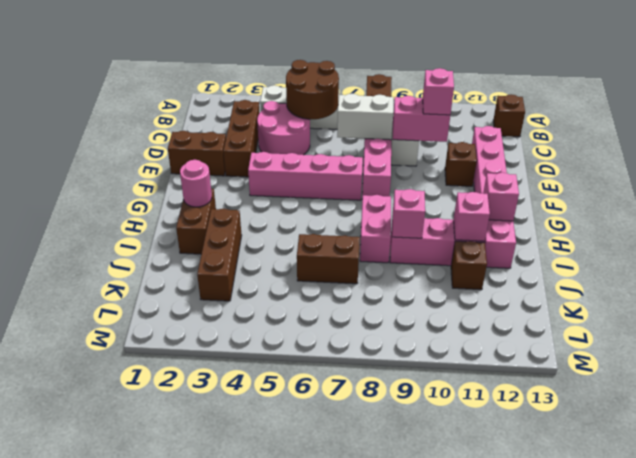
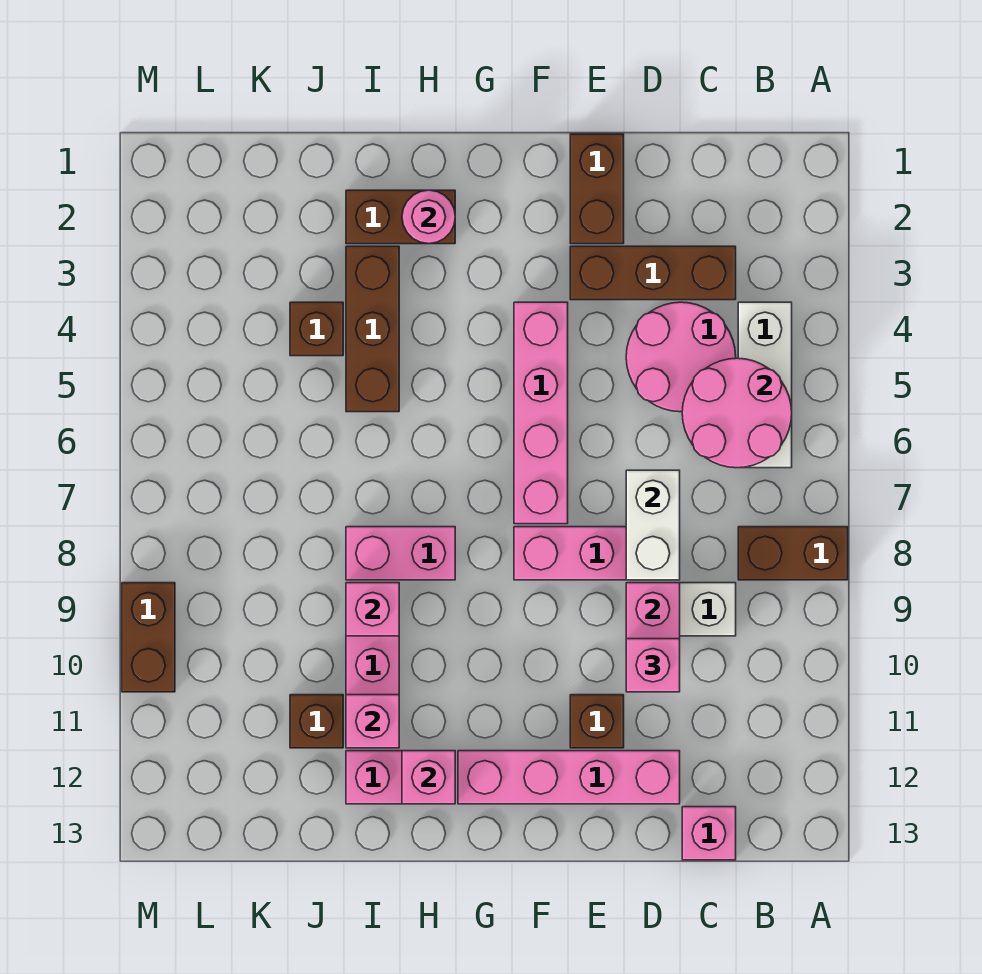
brown 2x2 round brick [286,60,339,119] -> pink 2x2 round brick [682,358,792,468]
brown 1x1 brick [493,94,525,137] -> brown 1x1 brick moved to [290,302,343,356]
none -> pink 1x1 brick [682,807,736,860]
brown 1x3 brick [197,209,242,301] -> brown 1x3 brick turned to [346,246,399,412]
brown 1x2 brick [297,234,360,284] -> brown 1x2 brick moved to [122,583,175,692]

